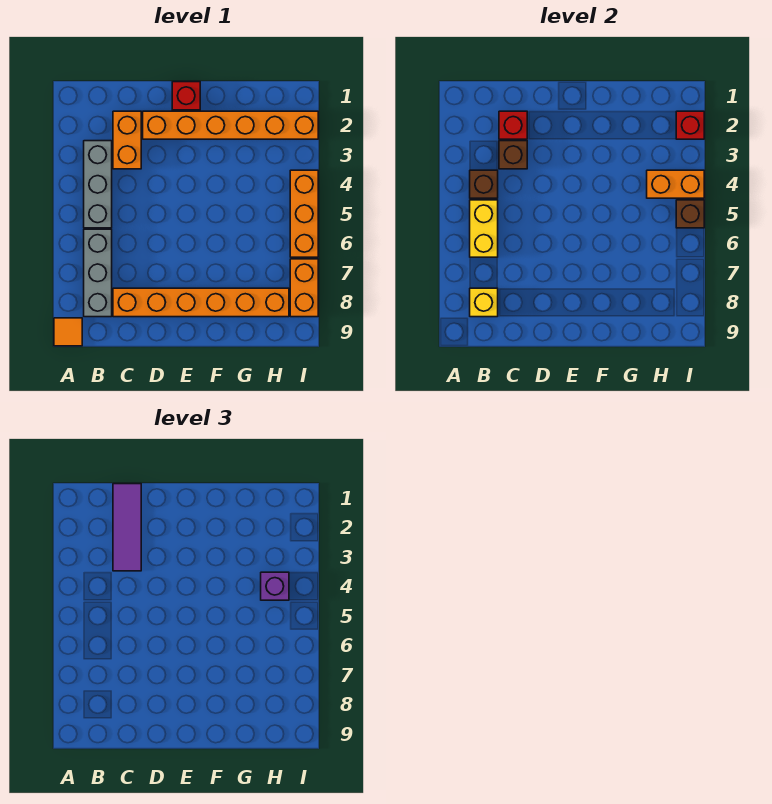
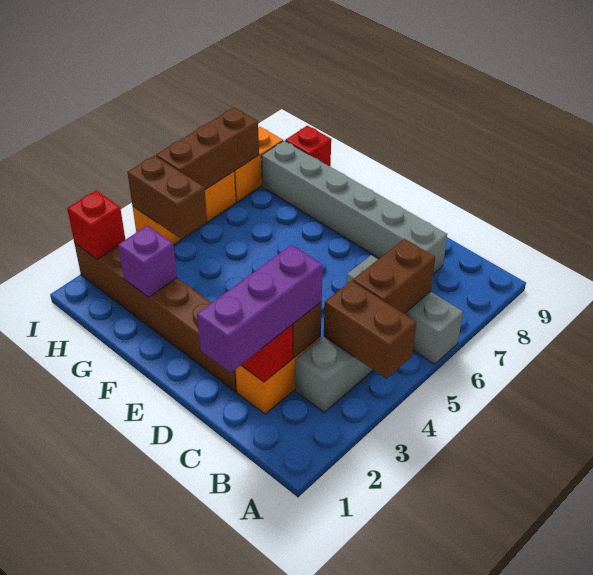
orange 1x1 tile [54,318,82,346] -> none
brown 1x1 brick [470,170,498,198] -> brown 1x2 brick [324,281,416,379]
yellow 1x2 brick [470,200,498,257] -> brown 1x2 brick [353,239,435,314]
grey 1x3 brick [84,229,112,317] -> grey 1x3 brick turned to [346,255,463,364]
yellow 1x1 brick [470,288,498,317] -> none
purple 1x3 tile [113,484,141,571] -> purple 1x3 brick [197,245,323,373]
orange 1x6 brick [113,288,289,317] -> grey 1x6 brick [261,141,447,274]
orange 1x6 brick [143,111,318,139] -> brown 1x6 brick [74,243,237,392]
red 1x1 brick [172,82,200,110] -> red 1x1 brick moved to [285,126,331,166]
orange 1x2 brick [647,170,704,198] -> brown 1x2 brick [127,156,207,239]
purple 1x1 brick [261,572,289,600] -> purple 1x1 brick moved to [118,226,177,297]
brown 1x1 brick [676,200,704,228] -> brown 1x3 brick [156,108,259,190]

